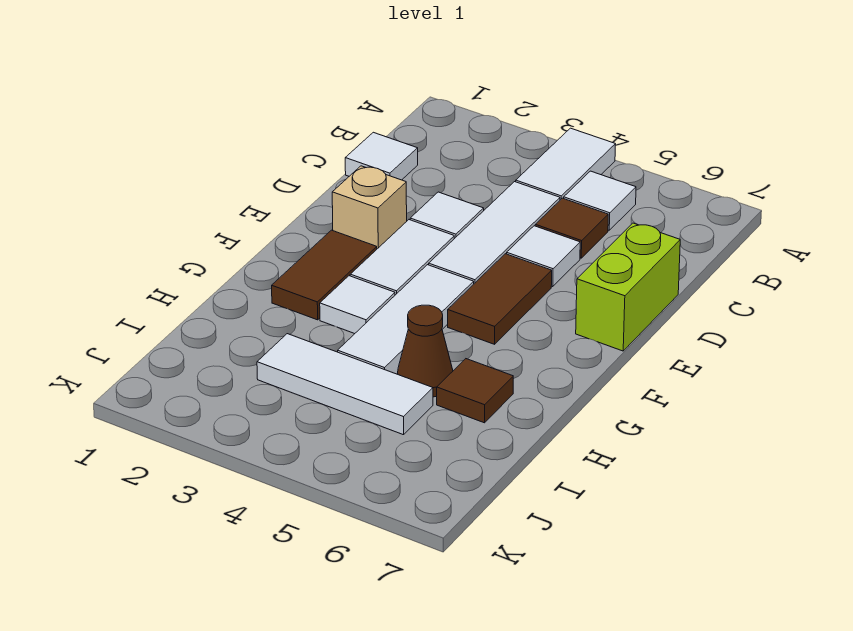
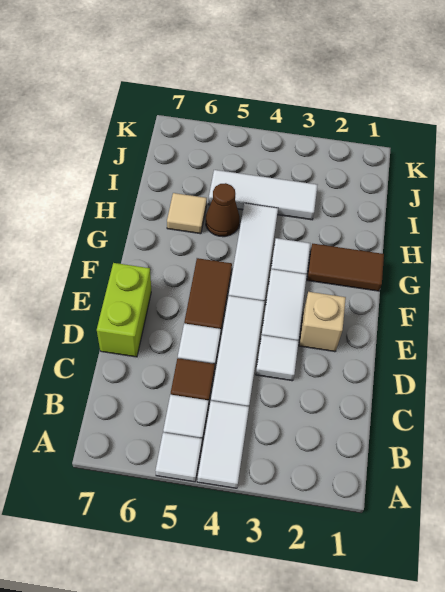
white 1x1 tile [345,132,418,180] -> white 1x1 tile moved to [156,433,202,482]
brown 1x2 tile [272,230,377,320] -> brown 1x2 tile turned to [307,244,384,291]
brown 1x1 tile [437,359,513,423] -> tan 1x1 tile [167,193,207,234]

